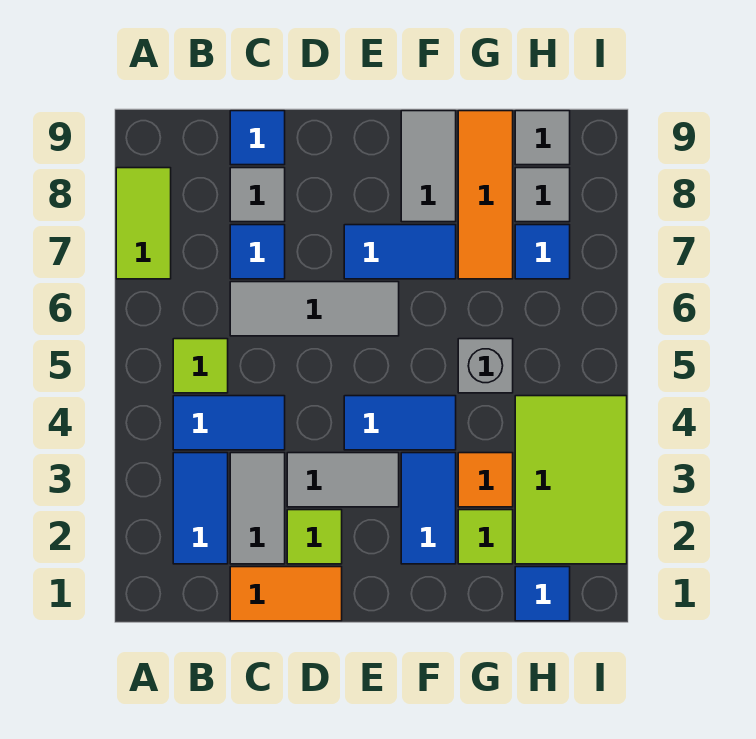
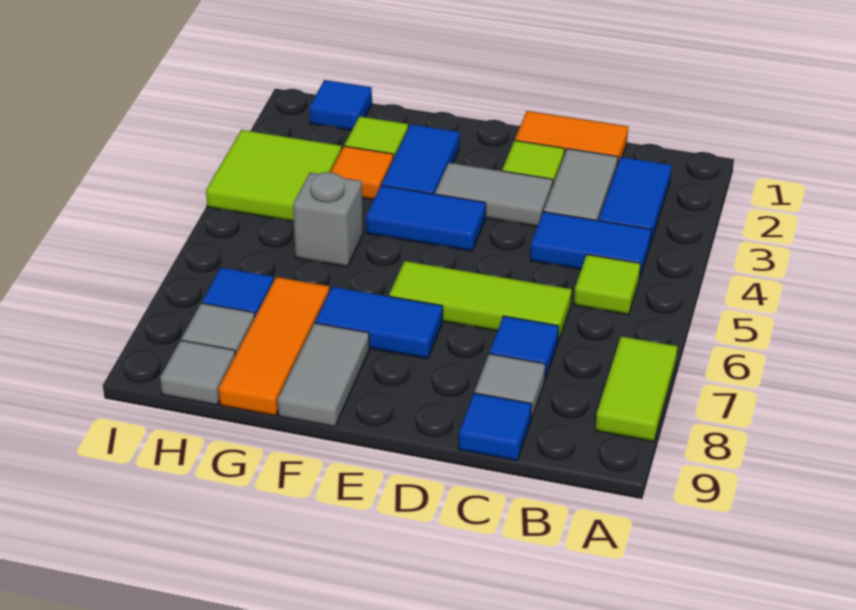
grey 1x3 tile [230,282,399,336] -> lime 1x3 tile [389,261,572,341]
lime 2x3 tile [515,396,627,564] -> lime 2x2 tile [206,130,341,222]

